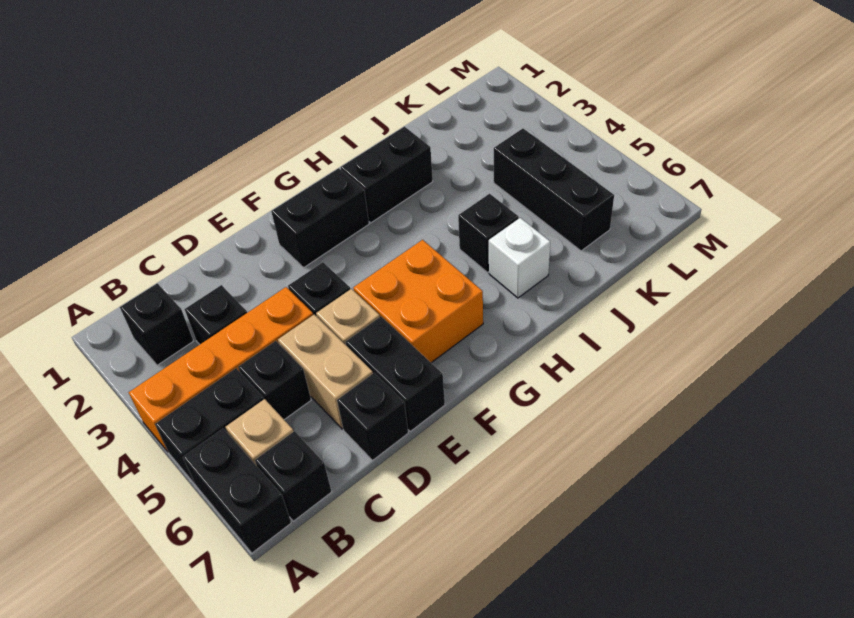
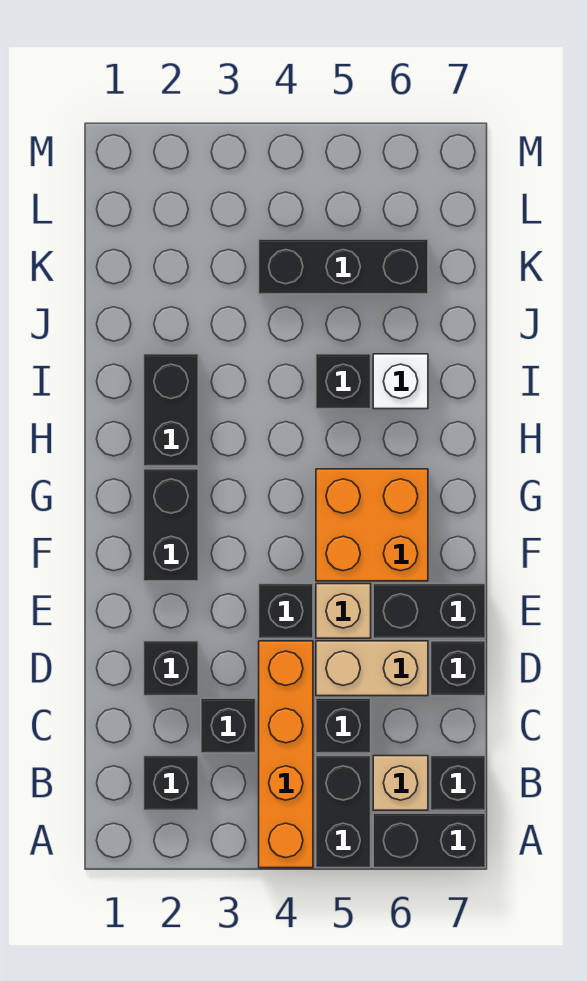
none -> black 1x1 brick [144,641,198,696]

